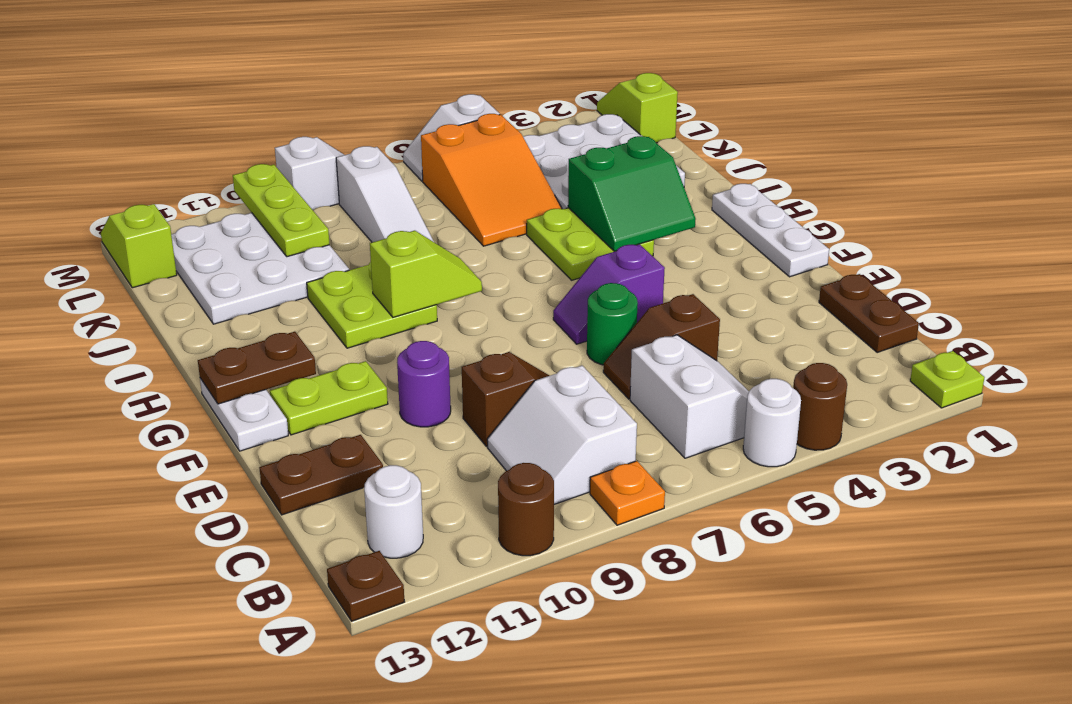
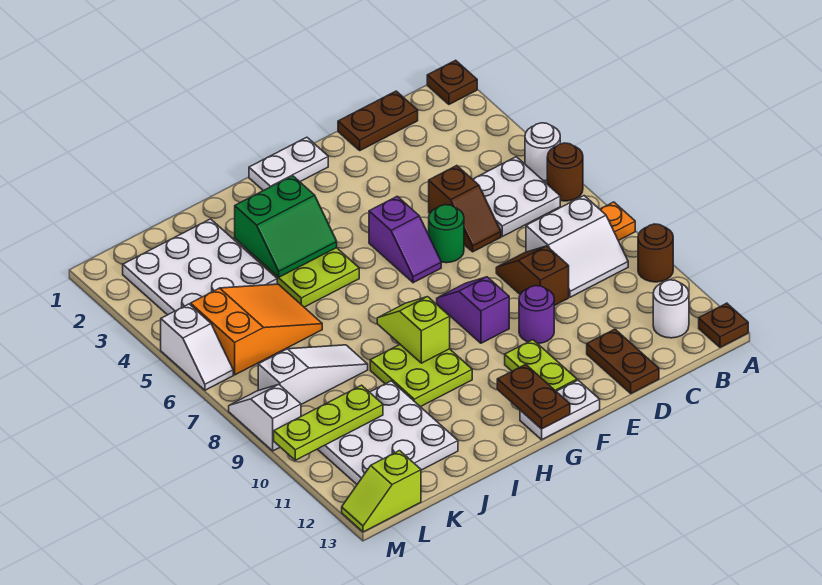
lime 1x1 plate [910,351,985,408] -> brown 1x1 plate [427,60,477,104]
brown 1x1 round brick [793,363,847,450] -> brown 1x1 round brick moved to [547,143,583,201]
white 2x2 slope [630,335,749,458] -> white 2x2 plate [473,157,560,236]
white 1x3 plate [712,184,829,277] -> white 1x2 plate [249,137,328,191]
none -> purple 1x2 slope [437,277,509,343]
green 2x2 slope [568,136,696,251] -> green 2x2 slope turned to [235,176,337,277]
lime 1x2 slope [597,73,678,143] -> none

